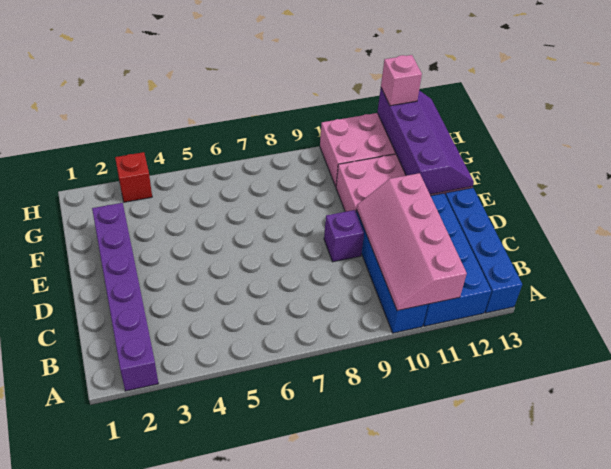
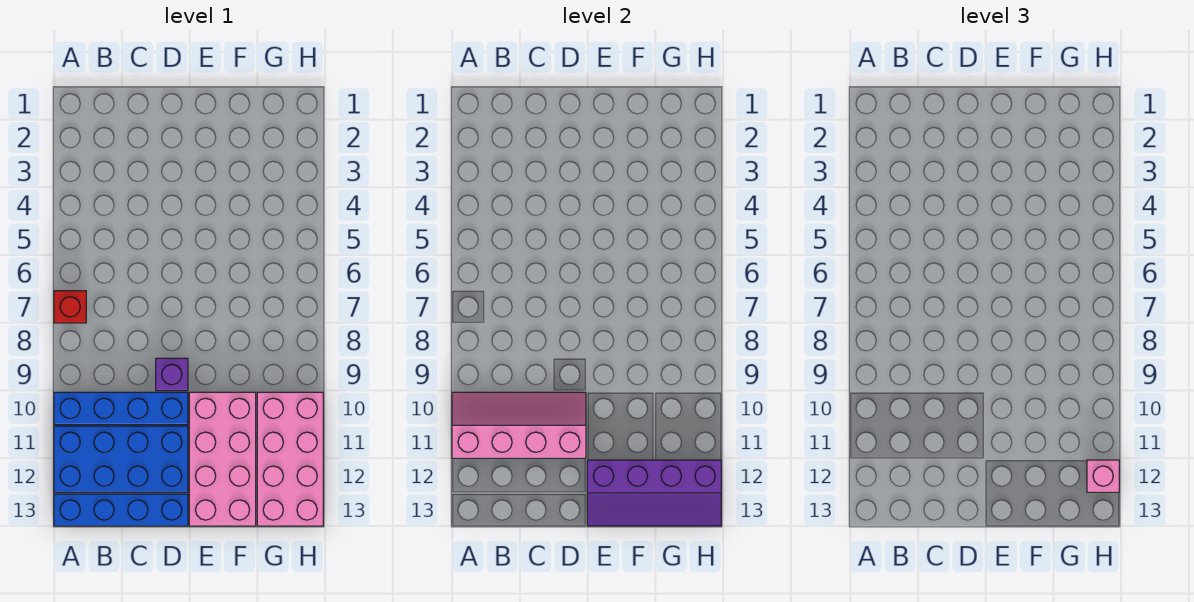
purple 1x6 brick [92,203,159,391] -> none
red 1x1 brick [115,152,152,202] -> red 1x1 brick moved to [54,291,86,323]

